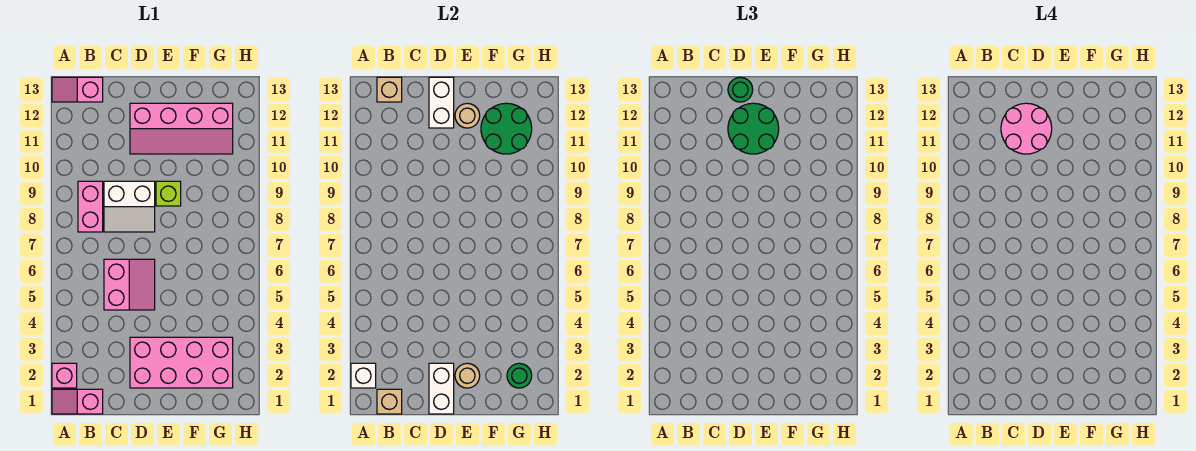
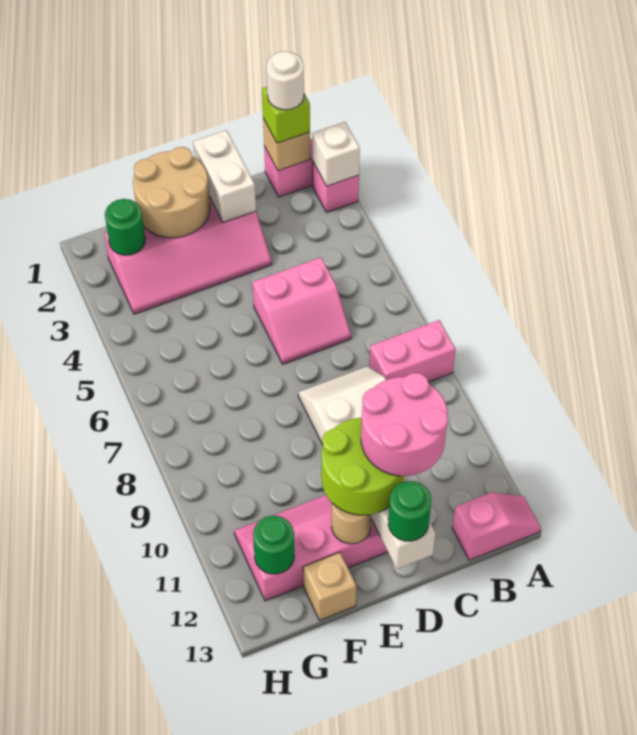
none -> white 1x1 round brick [267,51,304,110]
pink 1x2 brick [78,181,103,232] -> pink 1x2 brick turned to [369,320,455,382]
tan 1x1 brick [377,77,402,102] -> tan 1x1 brick moved to [303,552,356,621]
pink 2x2 slope [104,259,155,310] -> pink 2x2 slope turned to [253,257,351,364]
pink 2x4 brick [130,337,233,388] -> pink 2x4 slope [104,196,272,314]
green 2x2 round brick [728,103,779,154] -> lime 2x2 round brick [321,418,404,515]
tan 1x1 round brick [455,363,480,388] -> tan 2x2 round brick [133,147,210,238]
lime 1x1 brick [156,181,181,206] -> lime 1x1 brick moved to [262,87,310,143]
green 2x2 round brick [481,103,532,154] -> green 1x1 round brick [253,516,294,574]

